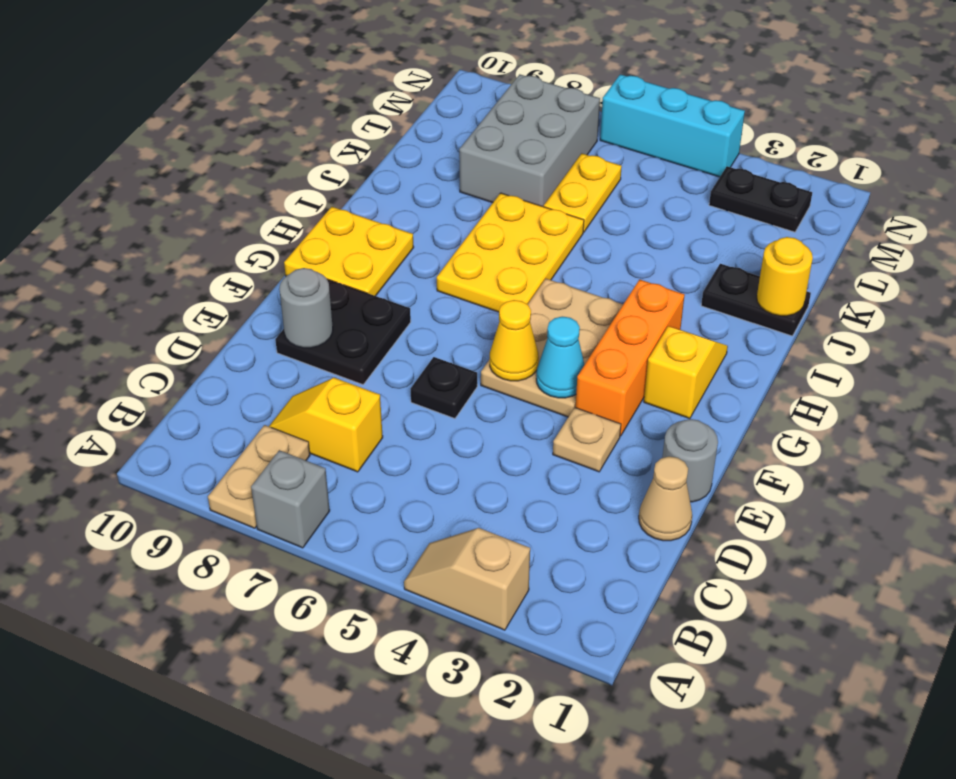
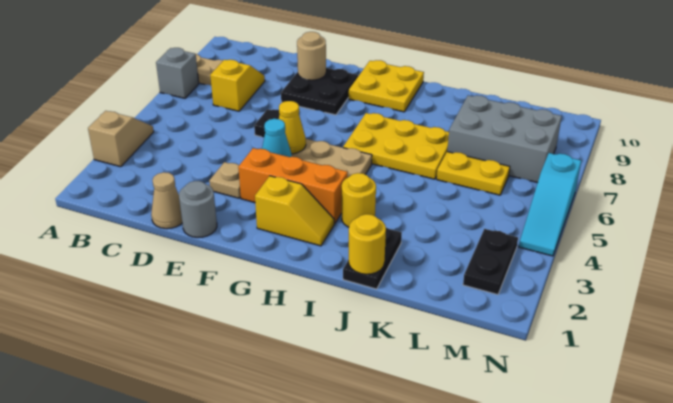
grey 1x1 round brick [279,268,333,348] -> tan 1x1 round brick [297,32,326,80]
none -> yellow 1x1 round brick [342,173,376,227]
cyan 1x3 brick [600,74,745,177] -> cyan 1x3 slope [519,153,581,256]

